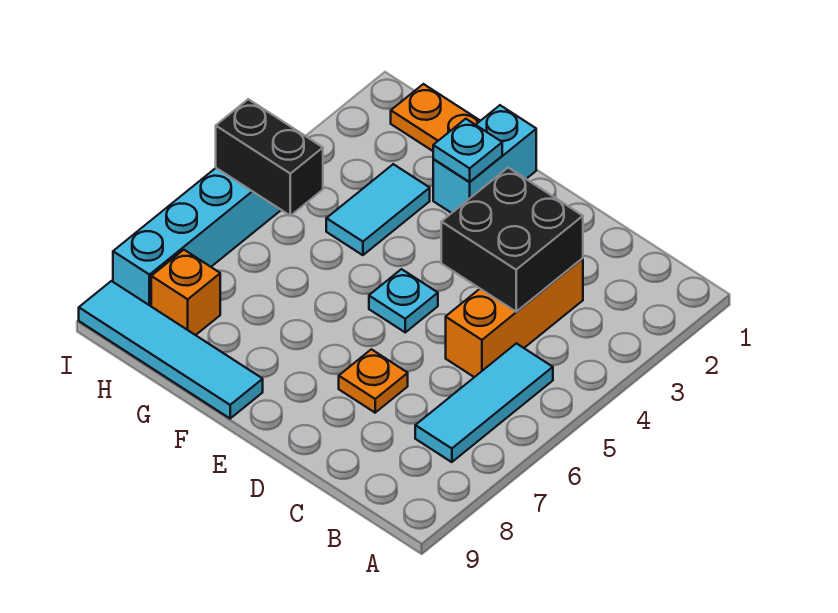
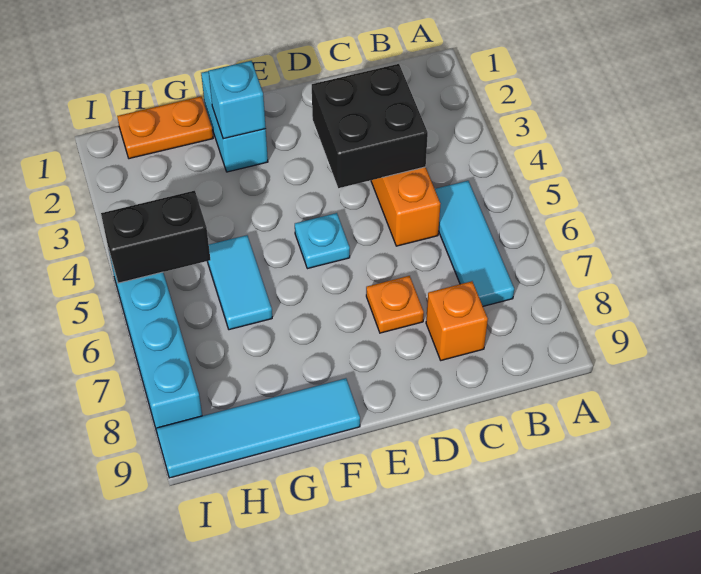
cyan 1x1 plate [433,119,502,182] -> cyan 1x1 brick [209,61,266,139]
cyan 1x2 tile [326,164,430,255] -> cyan 1x2 tile moved to [207,235,272,330]
orange 1x1 brick [151,250,220,335] -> orange 1x1 brick moved to [426,281,488,360]

